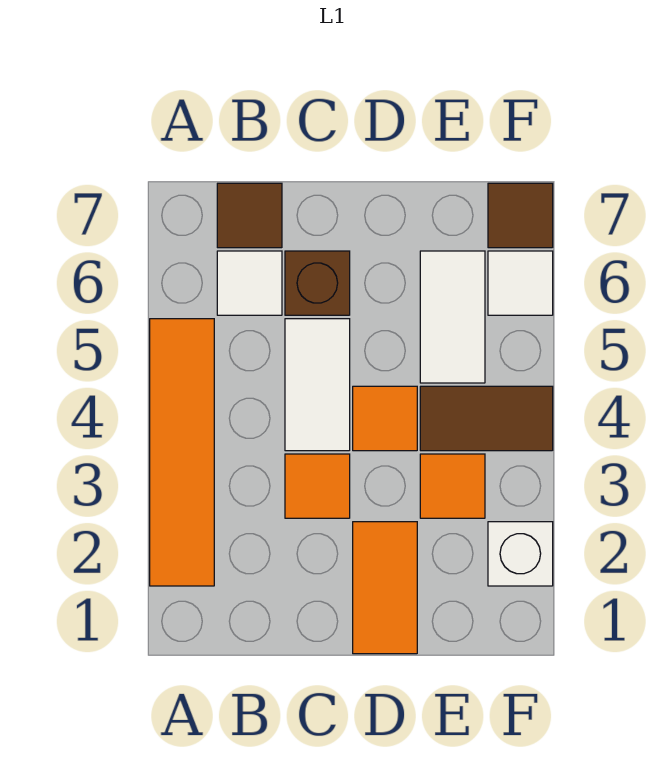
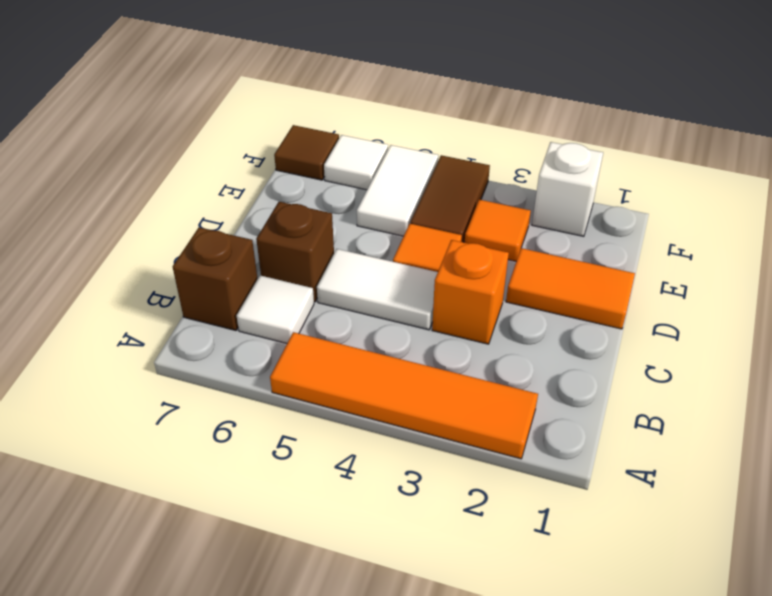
brown 1x1 tile [217,183,282,248] -> brown 1x1 brick [173,228,258,330]
orange 1x1 tile [285,454,350,518] -> orange 1x1 brick [432,240,509,344]
white 1x2 tile [420,251,485,383] -> white 1x2 tile turned to [357,145,438,236]

